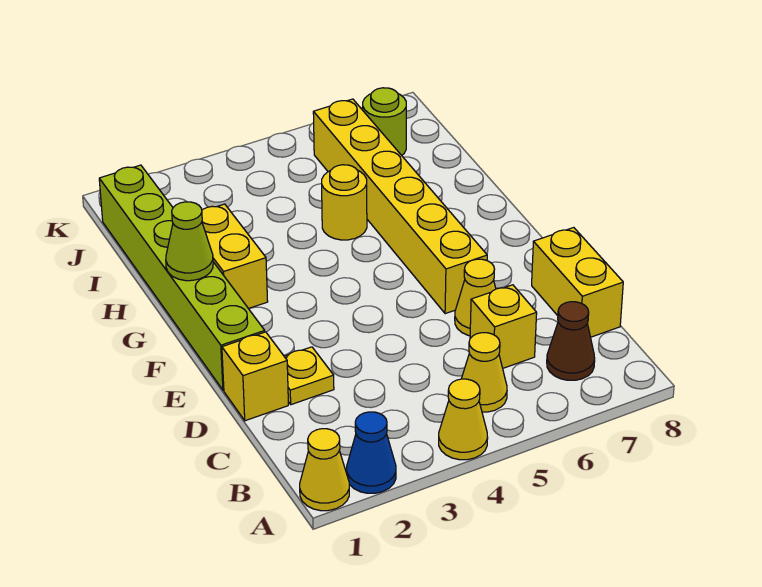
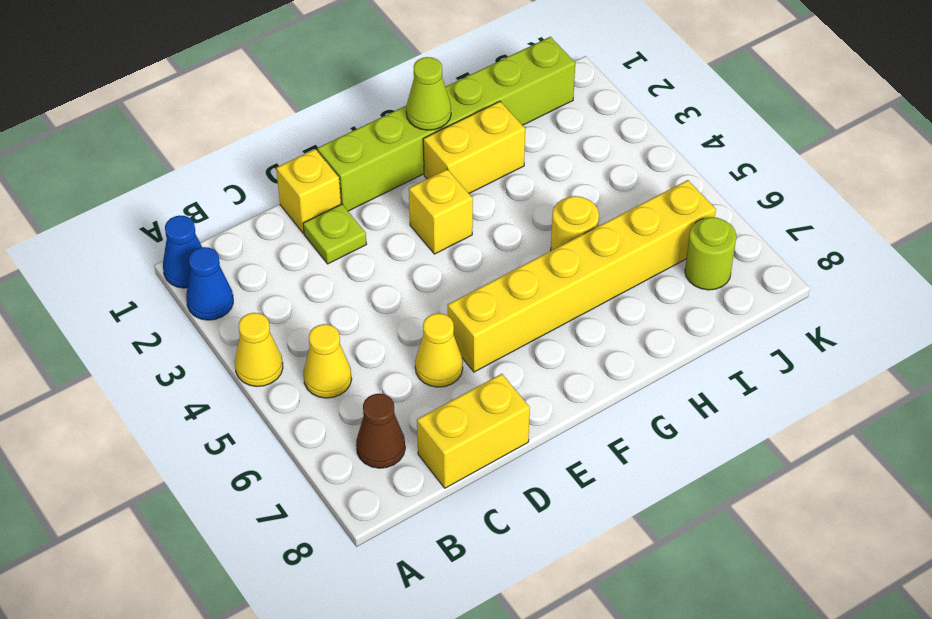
yellow 1x1 cone [300,429,349,511] -> blue 1x1 cone [163,216,202,288]
yellow 1x1 brick [470,285,537,368] -> yellow 1x1 brick moved to [409,169,473,254]
yellow 1x1 plate [284,347,334,405] -> lime 1x1 plate [303,204,367,264]

